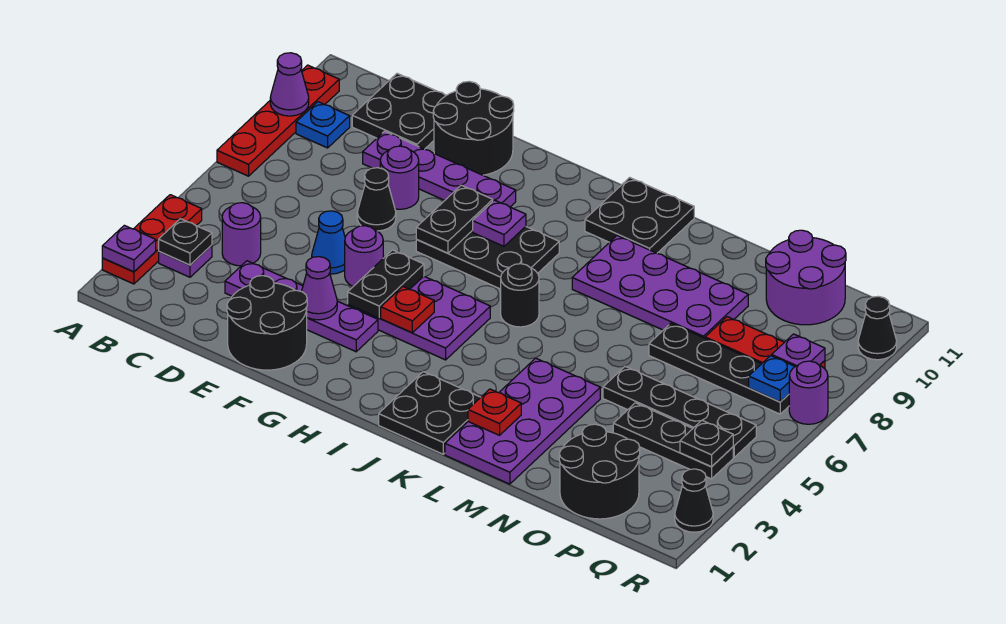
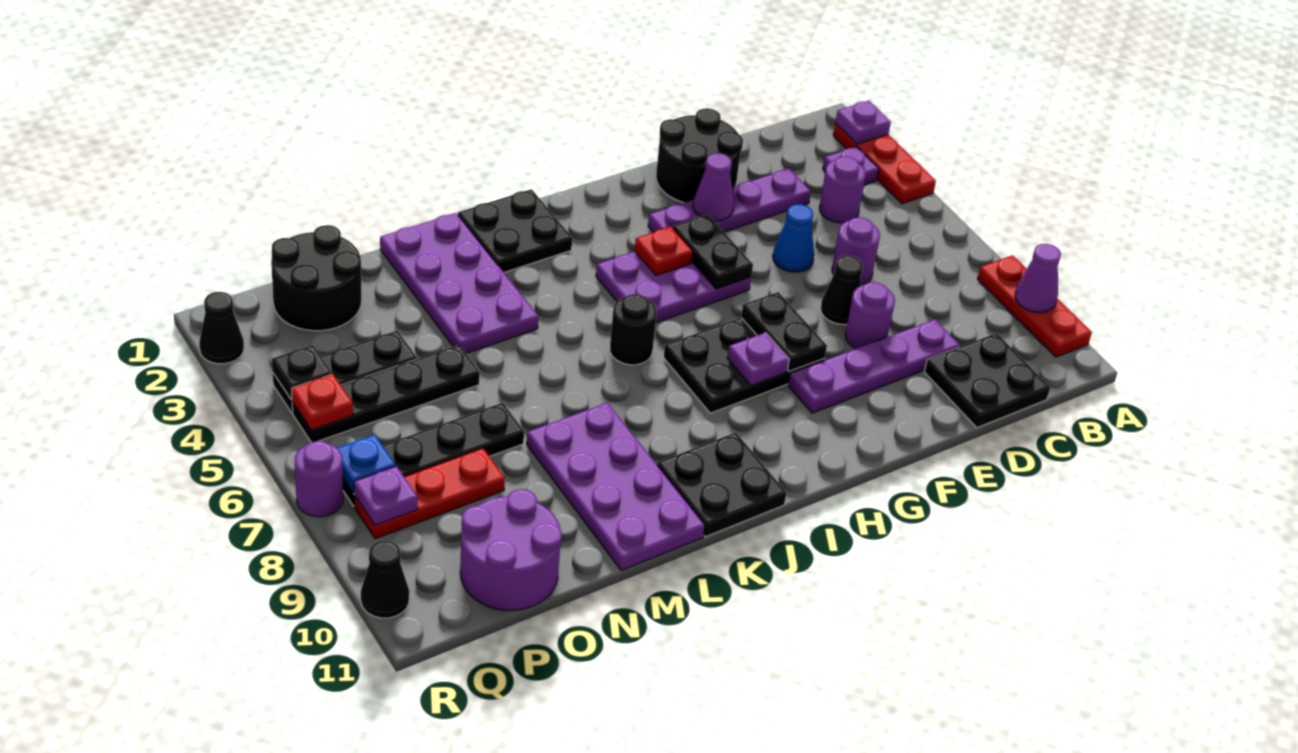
red 1x4 plate [217,65,339,176] -> red 1x3 plate [978,255,1092,357]
black 1x1 plate [159,219,212,265] -> none
blue 1x1 plate [296,102,350,148] -> none
black 2x2 round brick [433,81,514,175] -> none
purple 1x1 round brick [345,226,383,286] -> purple 1x1 round brick moved to [832,217,880,285]
purple 2x4 plate [572,236,748,338] -> purple 2x4 plate turned to [527,403,705,570]
red 1x1 plate [468,389,521,435] -> red 1x1 plate moved to [292,374,353,430]

